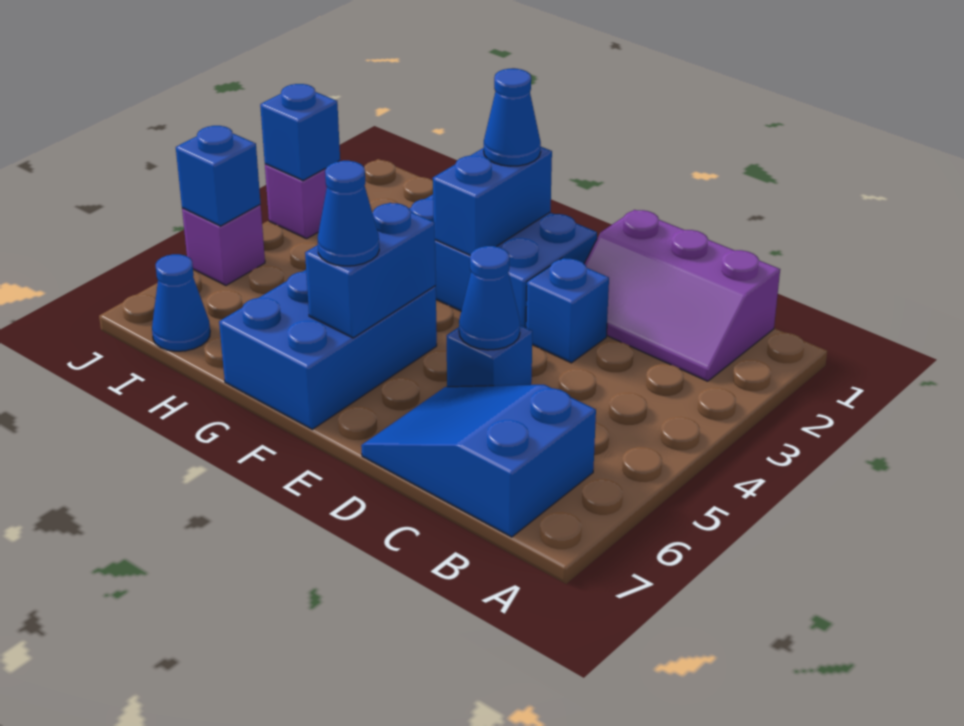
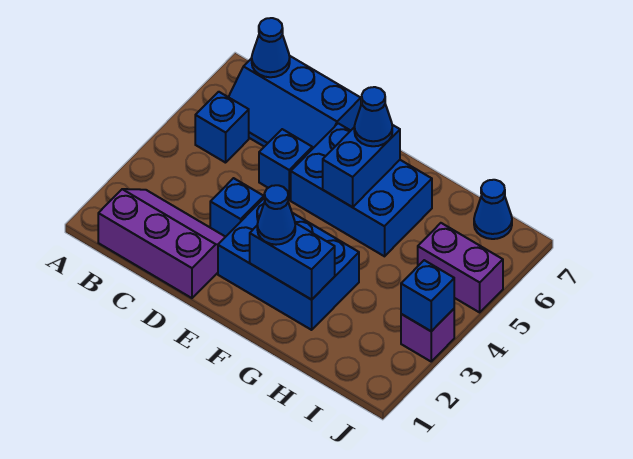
blue 2x3 slope [361,385,596,537] -> blue 2x3 slope turned to [229,56,361,149]
blue 1x1 cone [459,246,520,350] -> blue 1x1 cone moved to [252,18,290,77]
blue 1x2 brick [433,147,552,255] -> blue 1x2 brick turned to [250,223,335,300]
blue 2x3 brick [219,270,437,429] -> blue 2x3 brick turned to [291,123,432,256]
purple 1x1 brick [182,205,265,285] -> purple 1x2 brick [418,223,503,312]
blue 1x1 brick [176,126,261,226] -> blue 1x1 brick moved to [195,92,249,163]

